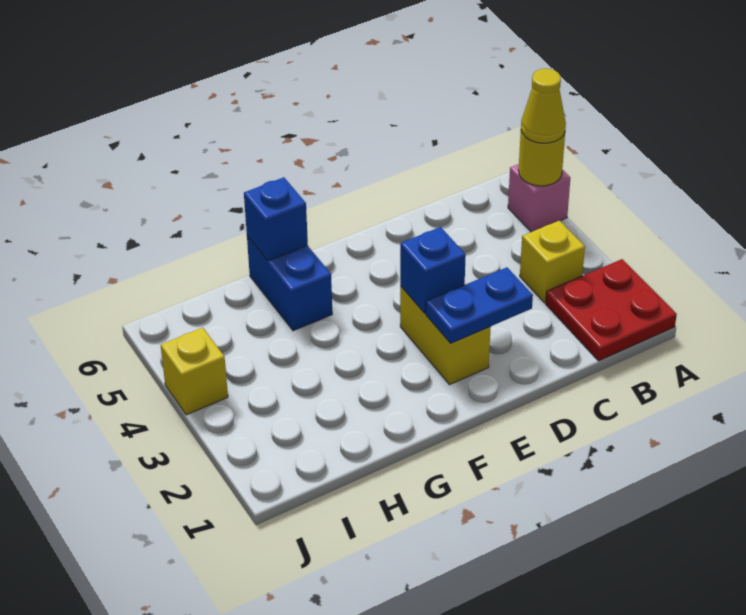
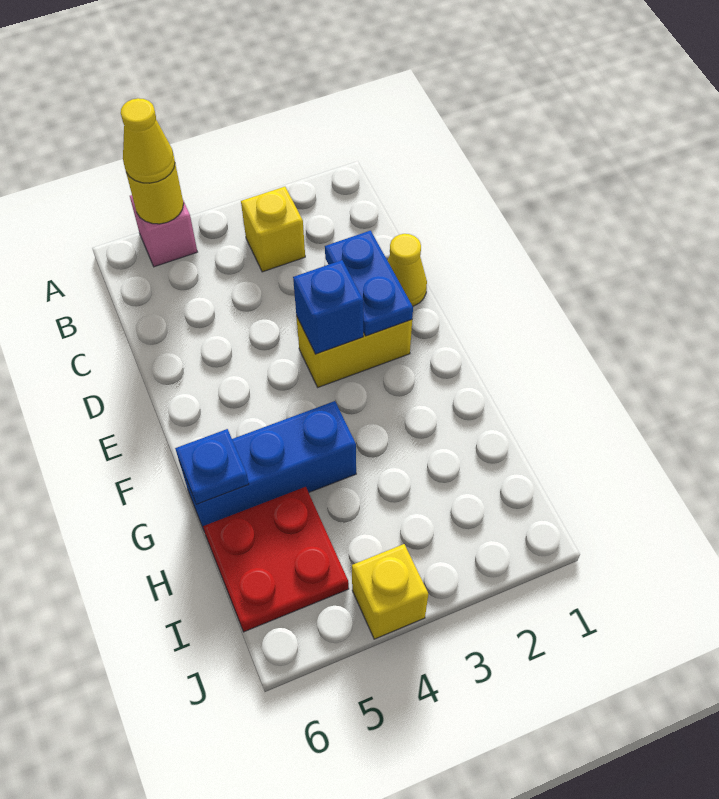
red 2x2 plate [546,259,677,361] -> red 2x2 plate moved to [203,487,349,632]
none -> yellow 1x1 cone [388,234,427,306]
blue 1x2 brick [247,236,332,331] -> blue 1x3 brick [180,401,356,530]
blue 1x1 brick [244,177,308,261] -> blue 1x1 plate [175,429,249,504]

